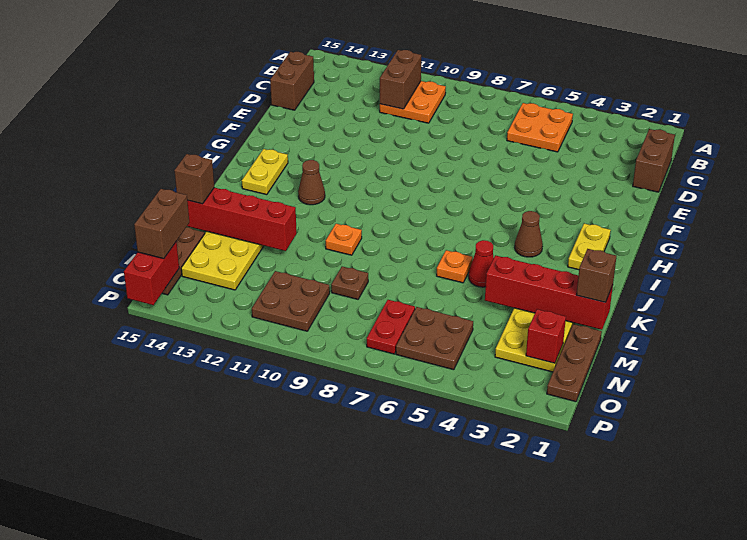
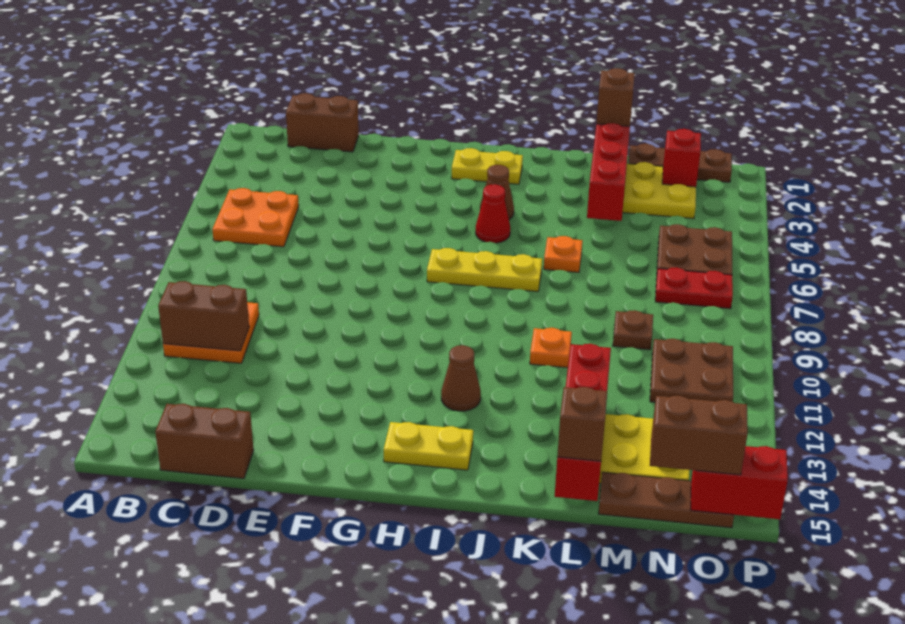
none -> yellow 1x3 plate [427,248,542,292]
red 1x1 cone [469,240,494,287] -> red 1x1 cone moved to [476,184,510,243]

